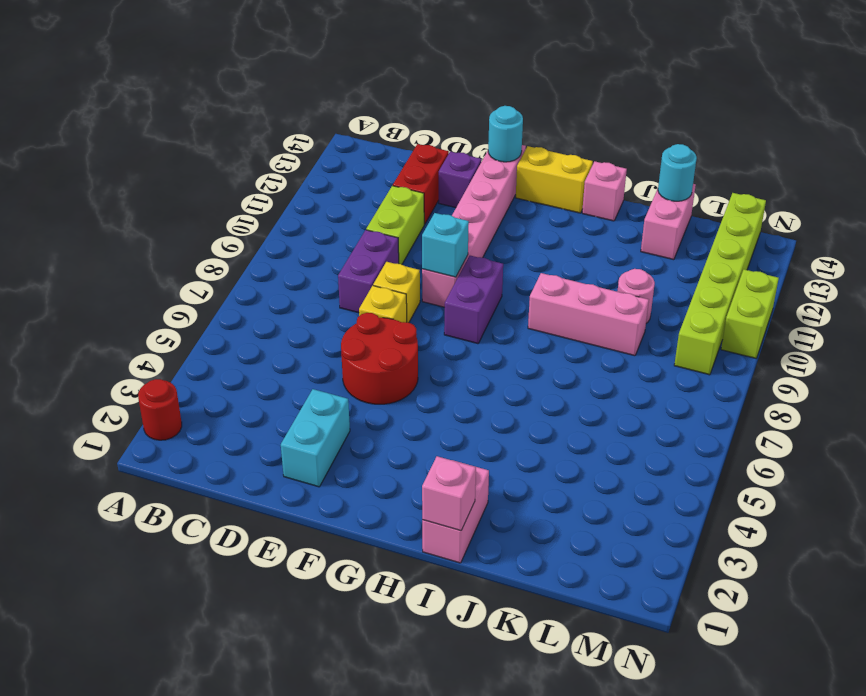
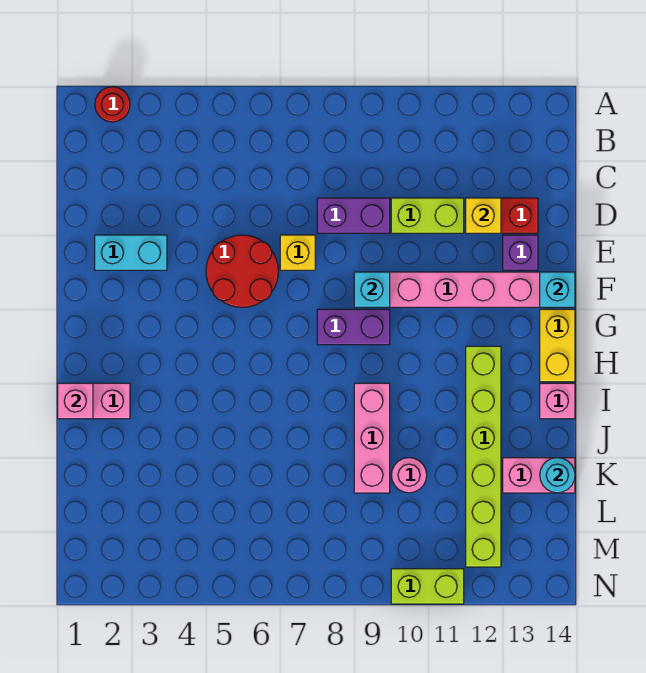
yellow 1x1 brick [373,262,420,322] -> yellow 1x1 brick moved to [466,198,501,233]
cyan 1x1 round brick [488,106,523,162] -> cyan 1x1 brick [540,272,575,307]
lime 1x6 brick [674,193,766,375] -> lime 1x6 brick turned to [466,346,501,567]

